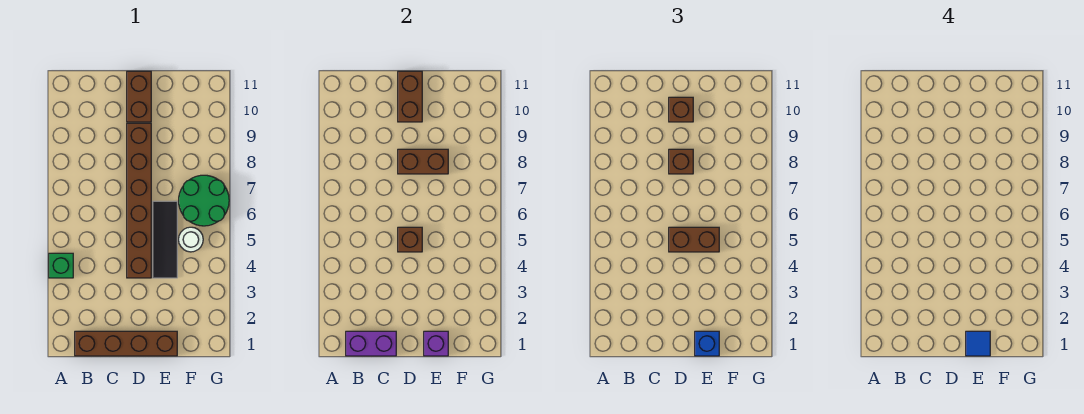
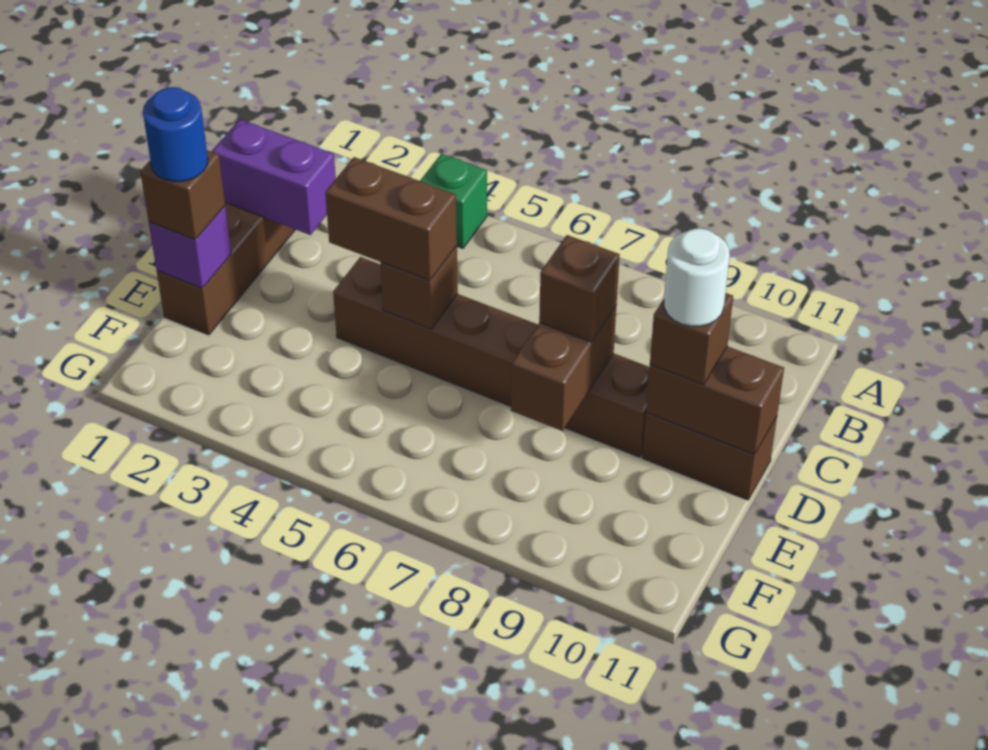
purple 1x2 brick [346,331,396,356] -> purple 1x2 brick turned to [211,119,336,235]
brown 1x2 brick [669,227,719,252] -> brown 1x2 brick turned to [325,157,457,281]
blue 1x1 brick [695,331,719,356] -> brown 1x1 brick [140,150,225,240]
blue 1x1 tile [966,331,990,356] -> blue 1x1 round brick [143,87,208,182]
black 1x3 tile [153,201,177,278] -> none
white 1x1 round brick [179,227,203,252] -> white 1x1 round brick moved to [664,228,730,326]
green 2x2 round brick [179,175,229,226] -> none

